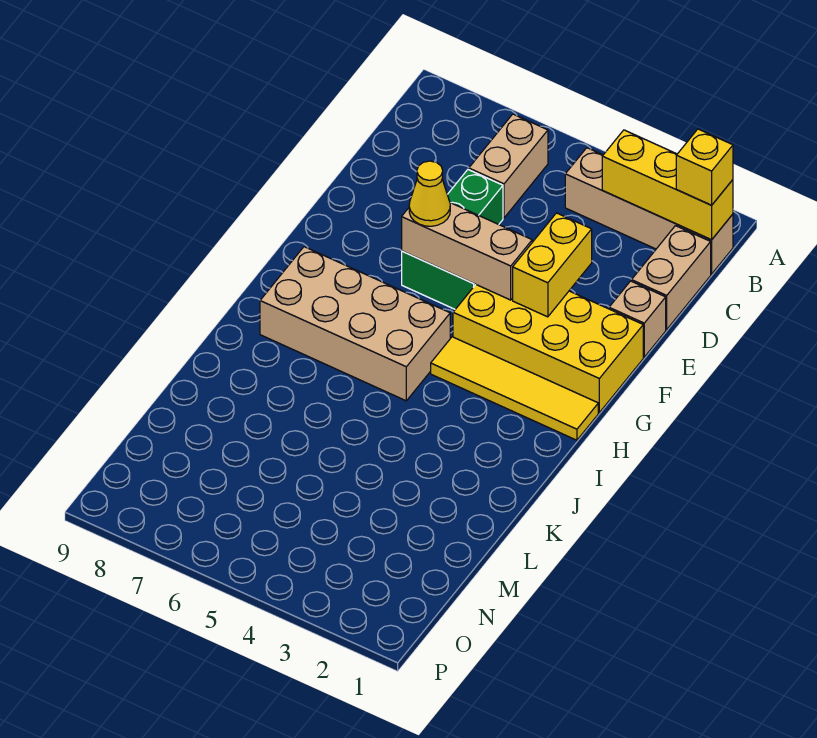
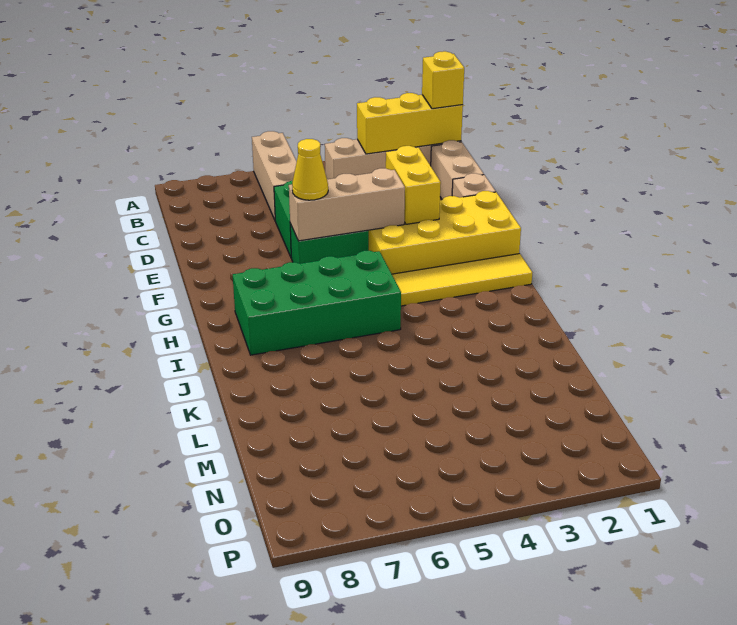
tan 1x2 brick [469,114,548,218] -> tan 1x3 brick [252,131,297,220]
tan 2x4 brick [260,247,450,401] -> green 2x4 brick [233,251,401,355]

